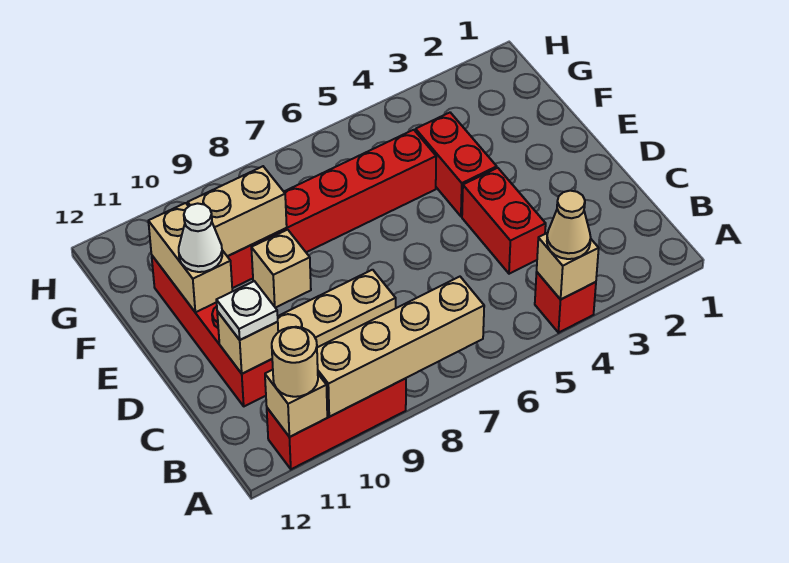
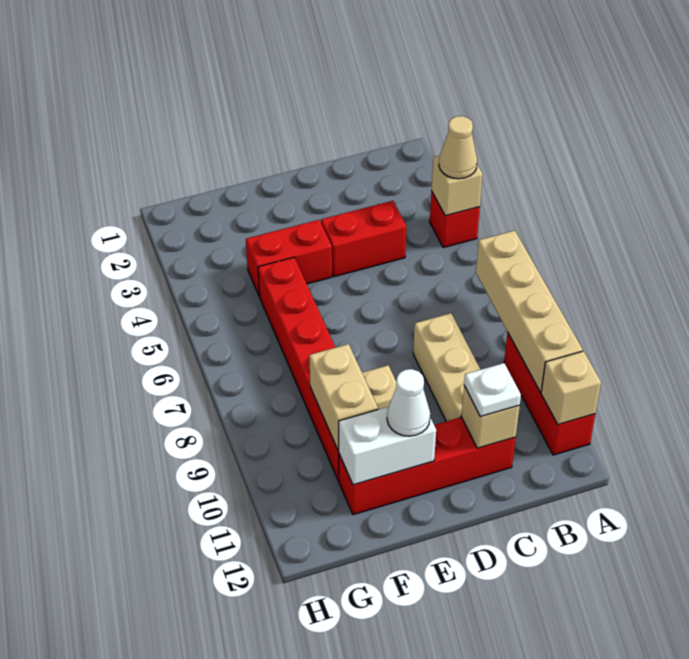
tan 1x1 round brick [272,327,318,397] -> none
tan 1x2 brick [148,203,232,312] -> white 1x2 brick [339,407,436,485]

